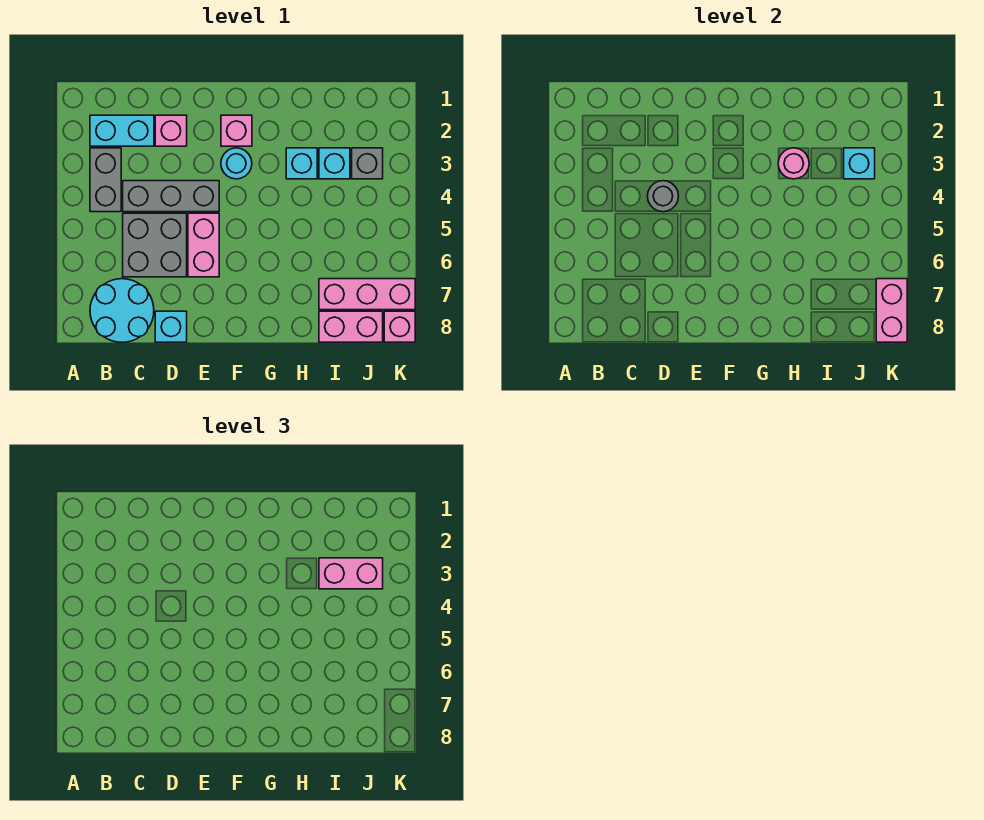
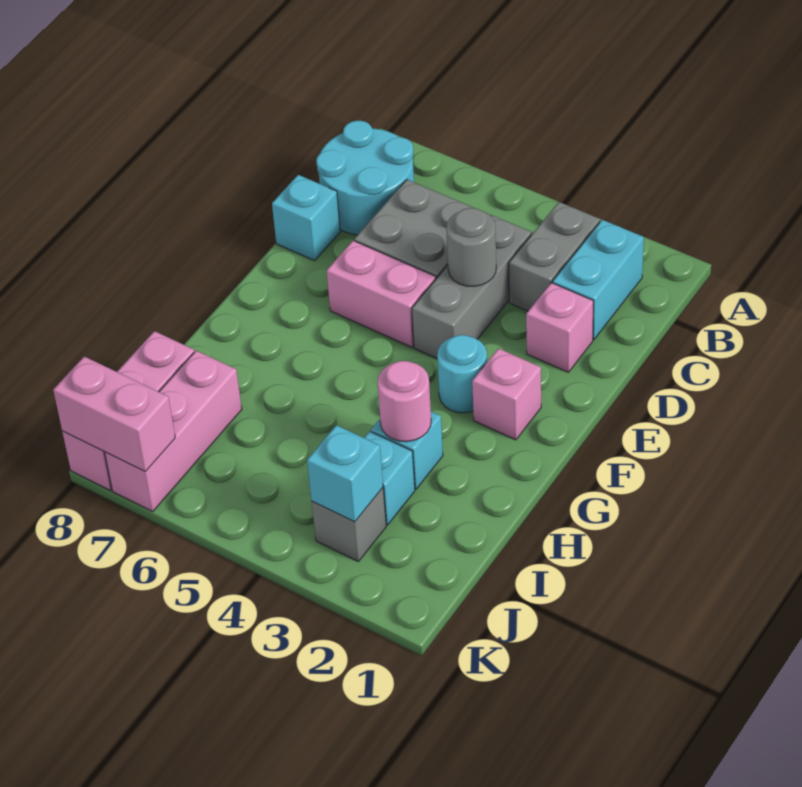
grey 1x2 brick [90,148,121,212] -> grey 1x2 brick turned to [509,202,600,311]
pink 1x2 brick [319,558,383,589] -> none

